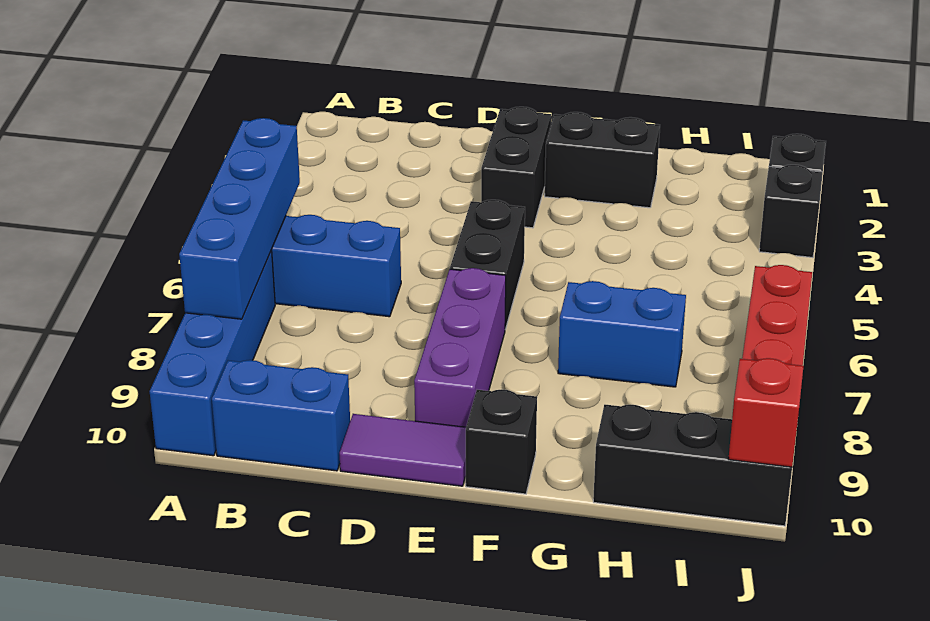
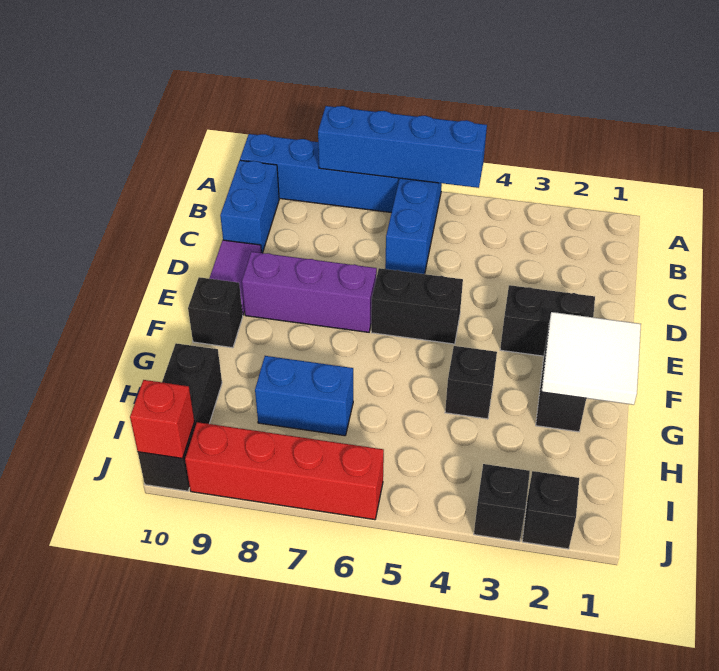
none -> white 2x2 tile [541,312,641,405]
none -> black 1x1 brick [445,346,497,419]
blue 1x2 brick [558,281,686,387] -> blue 1x2 brick turned to [255,356,353,436]

